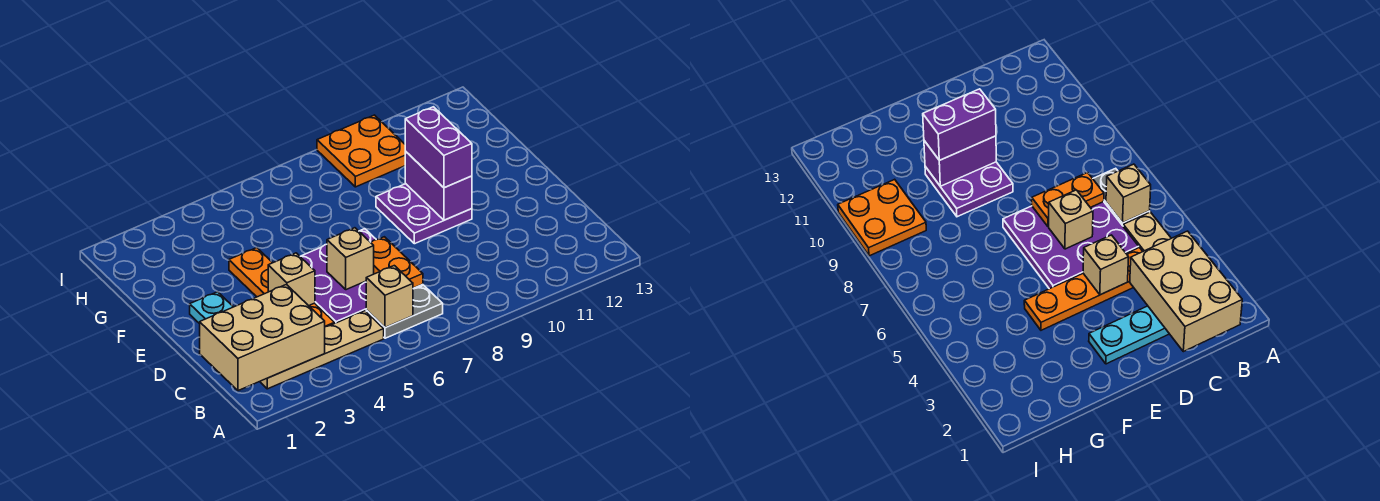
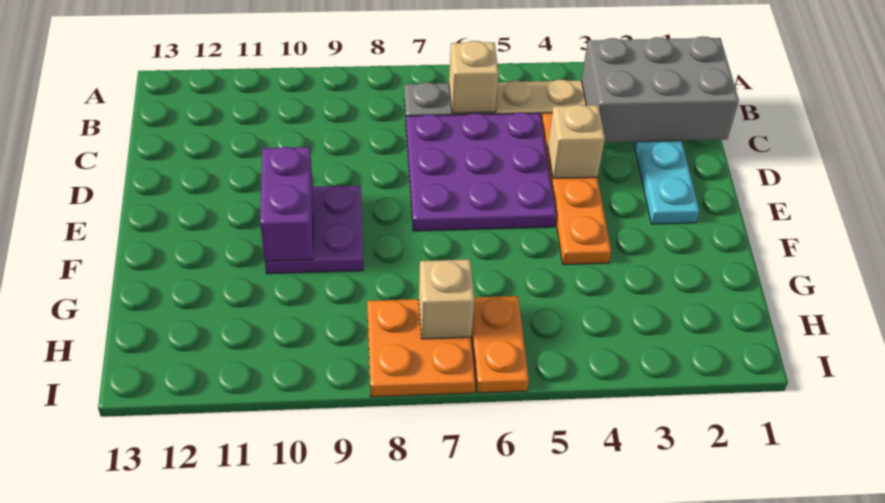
tan 2x3 brick [200,284,325,391] -> grey 2x3 brick [581,36,739,143]
orange 1x2 plate [371,237,423,288] -> orange 1x2 plate moved to [471,296,529,393]
tan 1x1 brick [327,228,374,290] -> tan 1x1 brick moved to [419,259,475,339]
purple 1x2 brick [405,107,472,188] -> none
orange 2x2 plate [317,115,406,187] -> orange 2x2 plate moved to [367,299,475,397]

